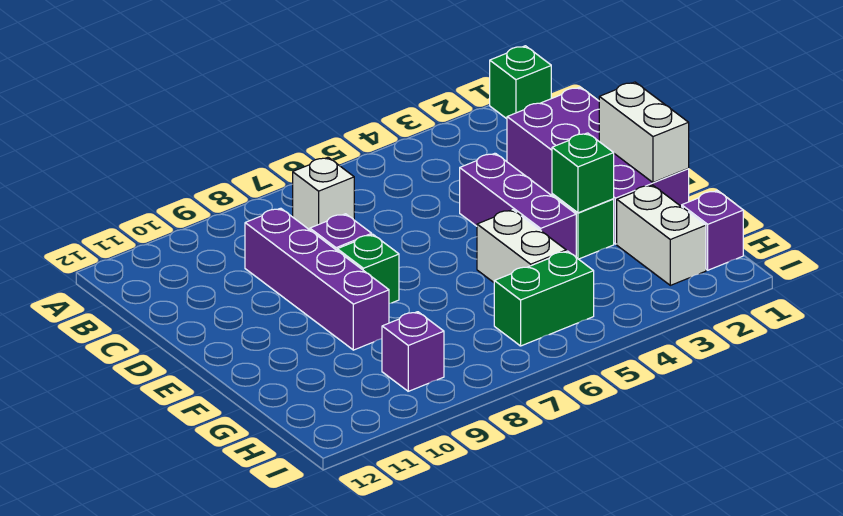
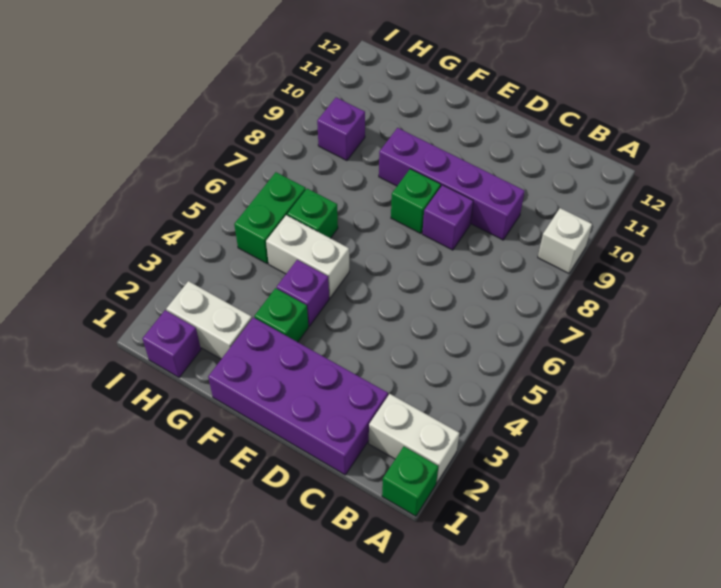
white 1x1 brick [293,157,354,230] -> white 1x1 brick moved to [538,208,592,273]
purple 1x3 brick [460,153,576,257] -> purple 1x1 brick [277,260,329,326]
white 1x2 brick [599,82,689,182] -> white 1x2 brick moved to [369,394,460,483]
green 1x1 brick [552,133,614,213] -> green 1x1 brick moved to [287,189,338,238]

